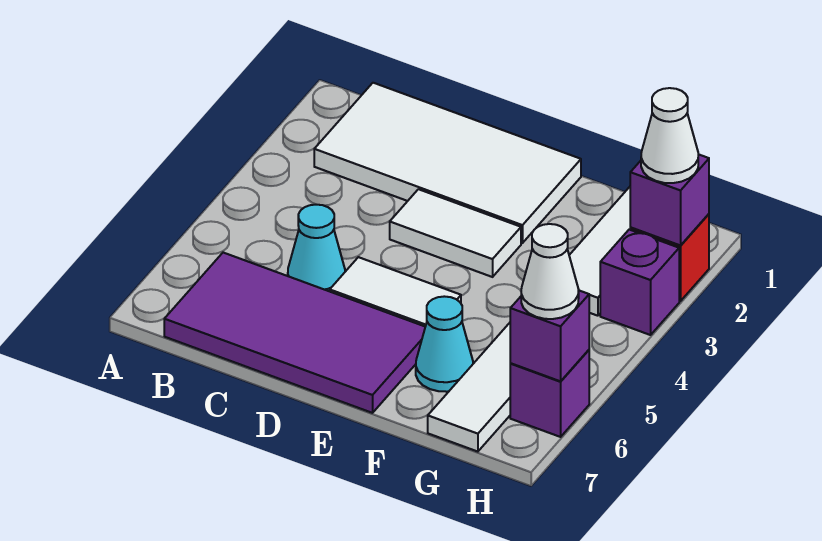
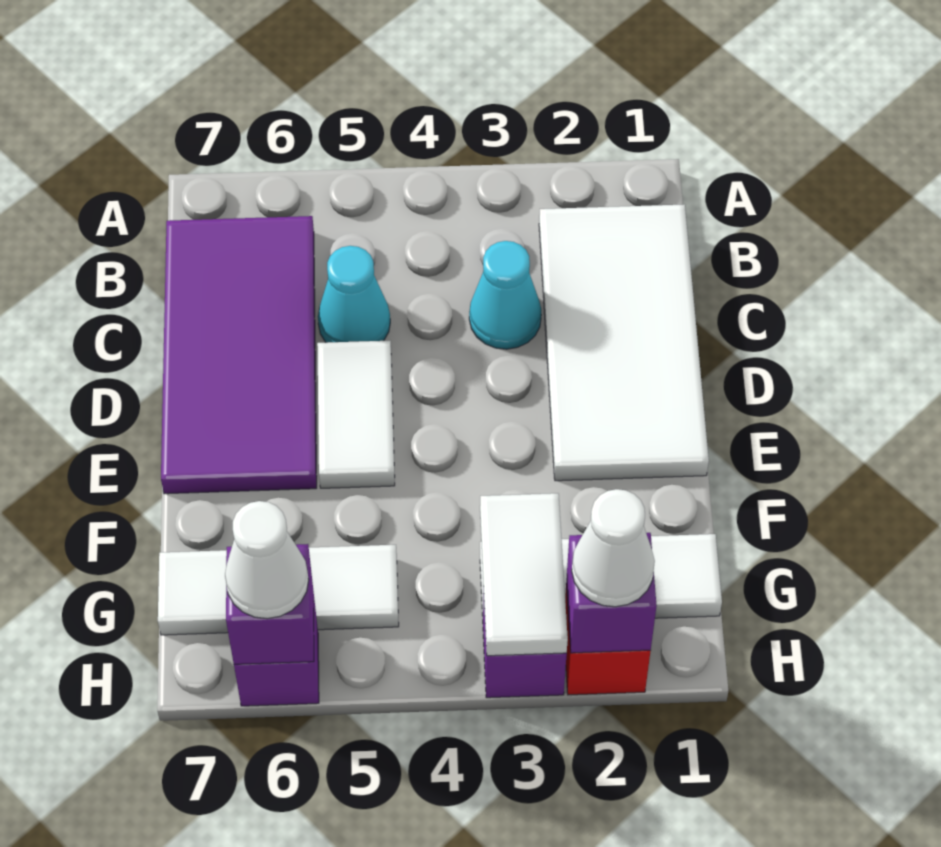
white 1x2 tile [390,189,521,277] -> white 1x2 tile moved to [480,493,568,656]
cyan 1x1 cone [416,296,473,392] -> cyan 1x1 cone moved to [469,241,541,349]

